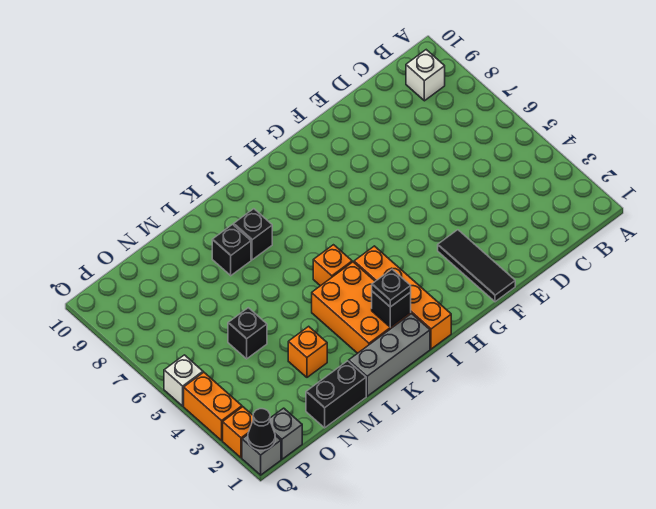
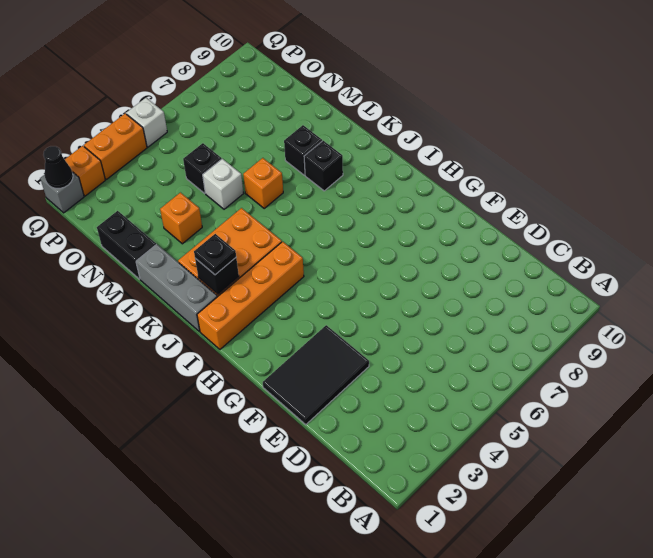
white 1x1 brick [406,50,445,101] -> white 1x1 brick moved to [203,159,243,209]
black 1x3 tile [438,230,515,302] -> black 2x3 tile [263,325,369,425]
orange 1x1 brick [313,245,352,286] -> orange 1x1 brick moved to [243,158,283,208]
grey 1x1 brick [270,408,302,459] -> none

